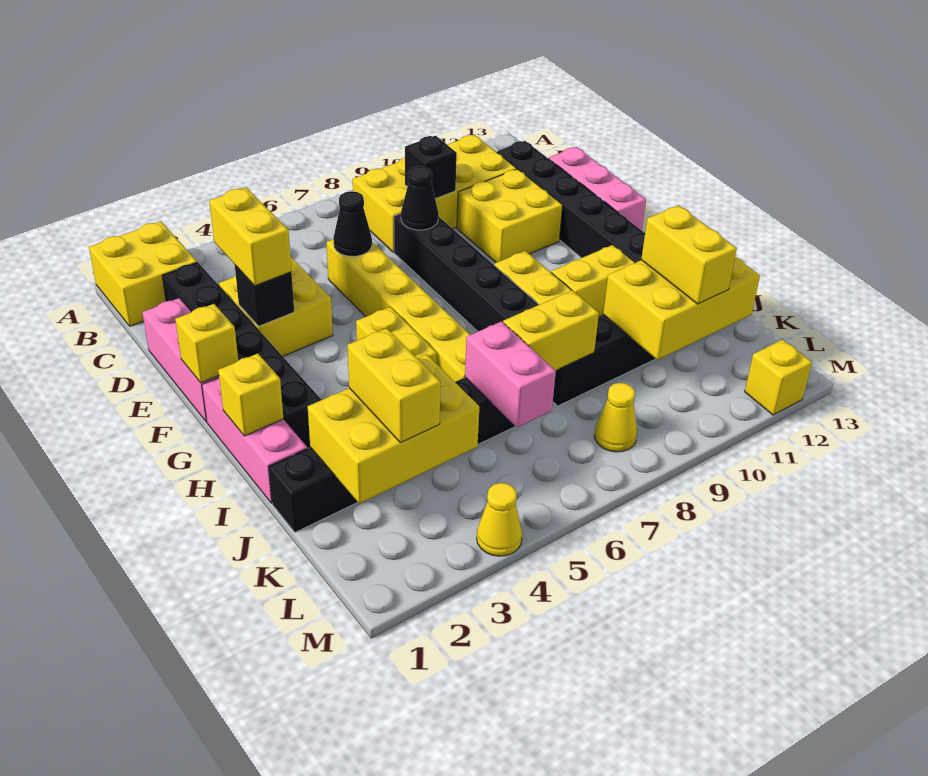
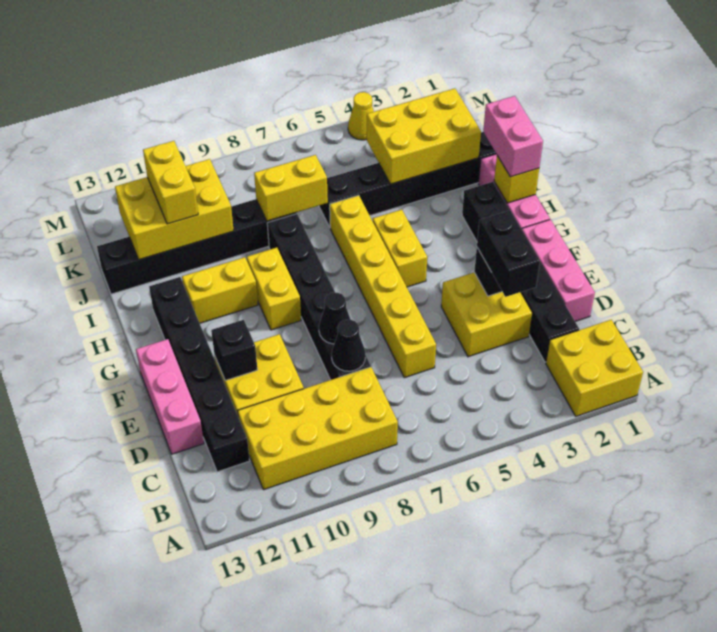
black 1x1 brick [405,136,457,199] -> black 1x1 brick moved to [211,320,257,380]
yellow 1x2 brick [209,188,291,286] -> black 1x2 brick [477,210,540,297]
black 1x1 cone [333,191,372,256] -> black 1x1 cone moved to [319,292,350,344]
yellow 1x1 brick [175,304,238,383] -> none
yellow 1x2 brick [347,328,440,443] -> none
pink 1x2 brick [465,321,556,428] -> pink 1x2 brick moved to [483,96,543,177]
yellow 1x1 cone [594,383,637,452] -> none
yellow 1x1 brick [745,339,812,415] -> none

